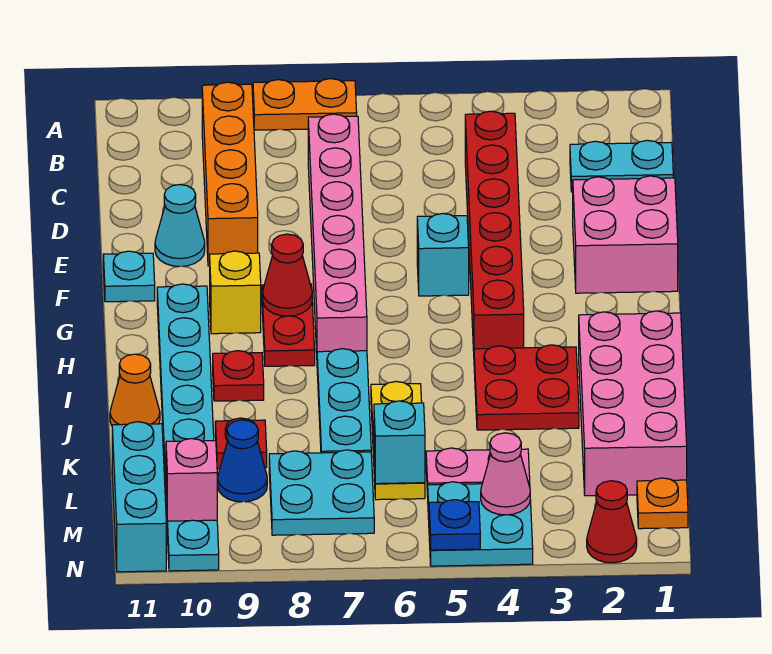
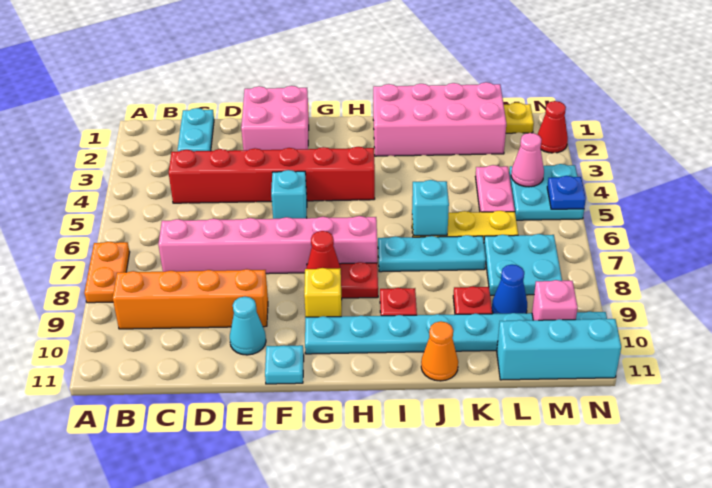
red 2x2 plate [474,345,579,430] -> none
cyan 1x1 brick [374,401,425,484] -> cyan 1x1 brick moved to [412,180,449,236]
orange 1x1 plate [637,478,688,529] -> yellow 1x1 plate [504,103,534,133]

